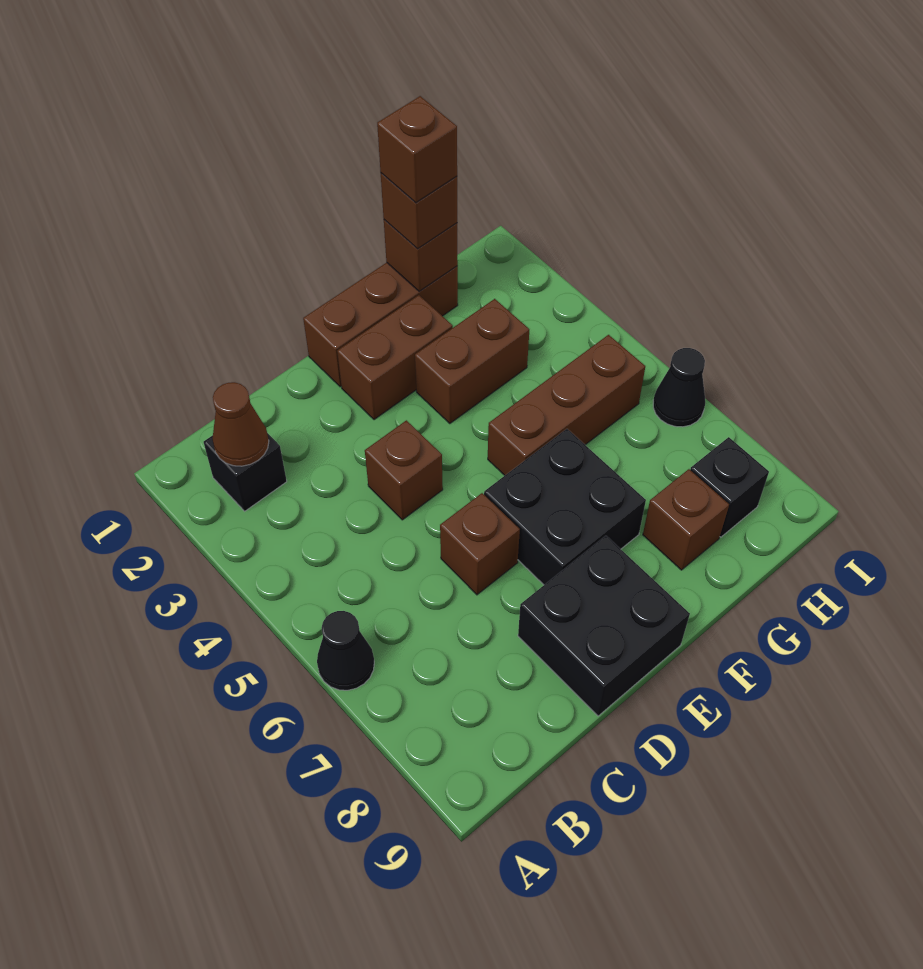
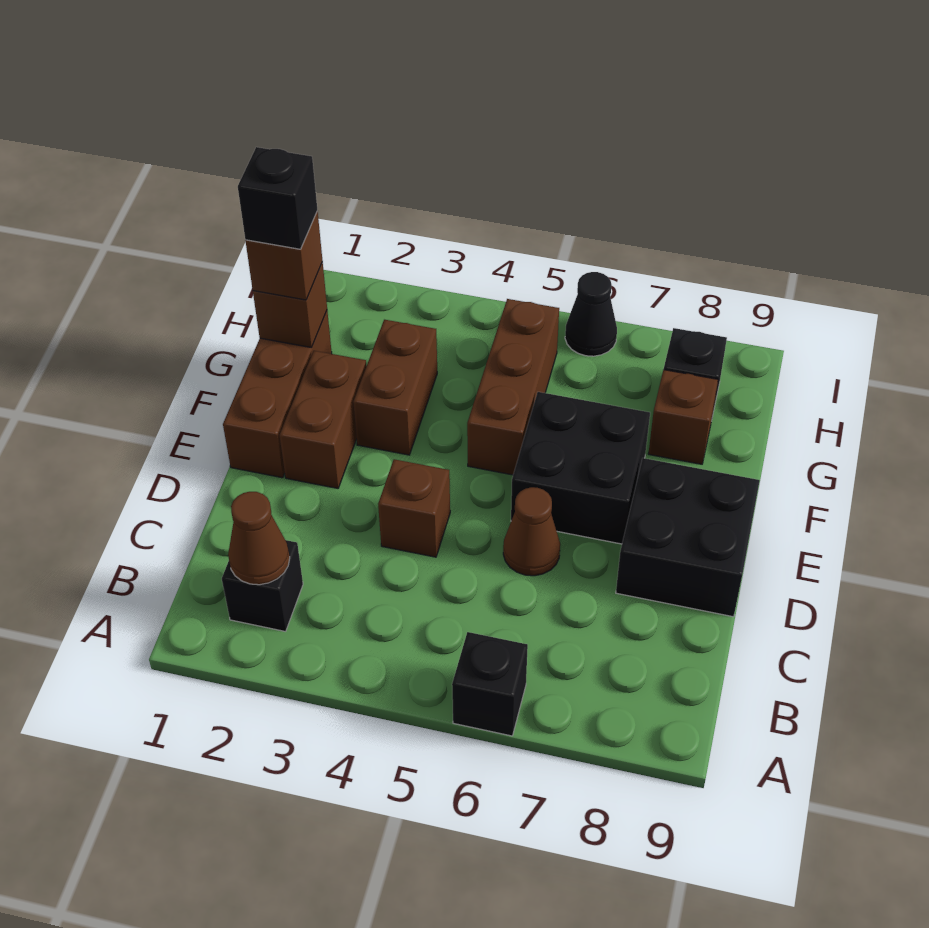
black 1x1 cone [317,611,374,690] -> black 1x1 brick [452,632,528,736]
brown 1x1 brick [440,493,520,595] -> brown 1x1 cone [503,487,560,576]
brown 1x1 brick [377,96,457,203] -> black 1x1 brick [238,147,317,249]

